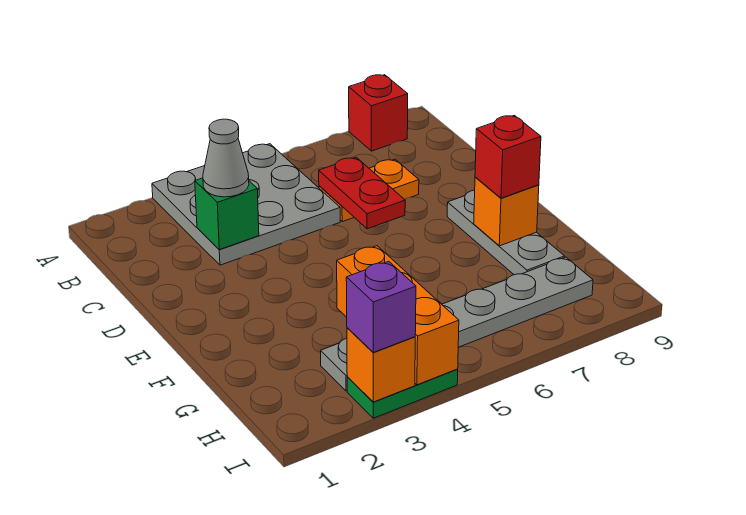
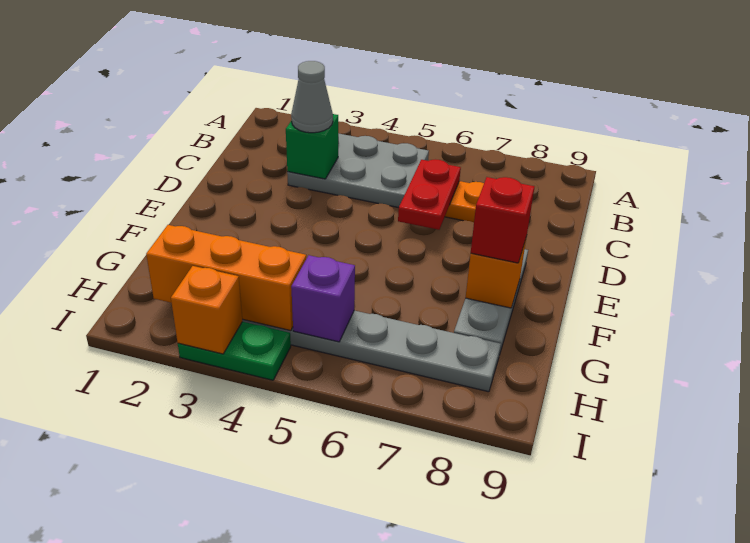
grey 3x3 plate [152,144,340,265] -> grey 2x3 plate [287,134,429,208]
red 1x1 brick [349,75,408,151] -> none
orange 1x3 brick [337,246,459,385] -> orange 1x3 brick turned to [146,225,306,331]
purple 1x1 brick [346,261,416,352] -> purple 1x1 brick moved to [291,255,355,342]

